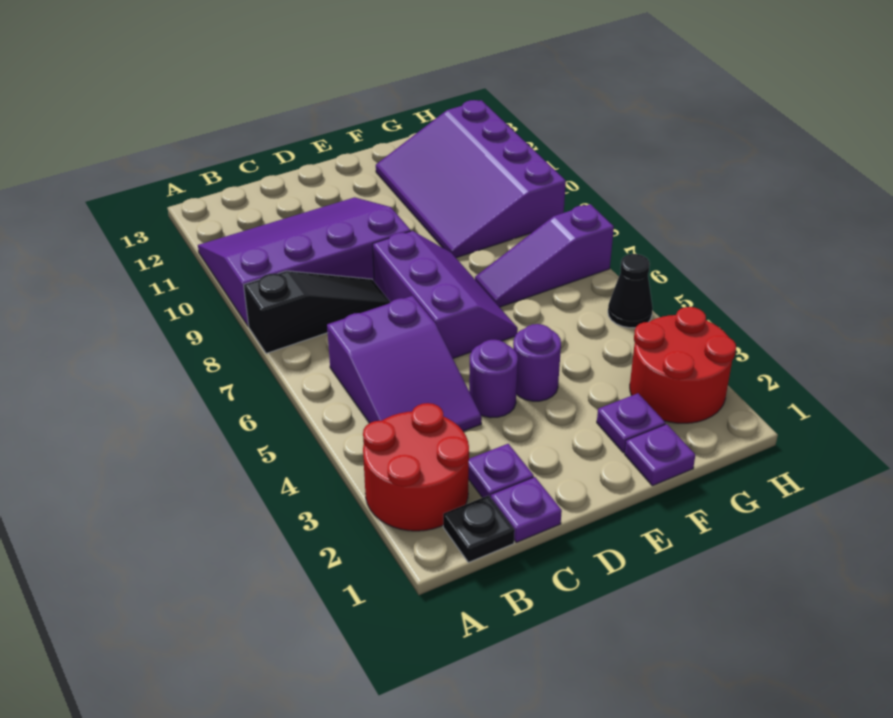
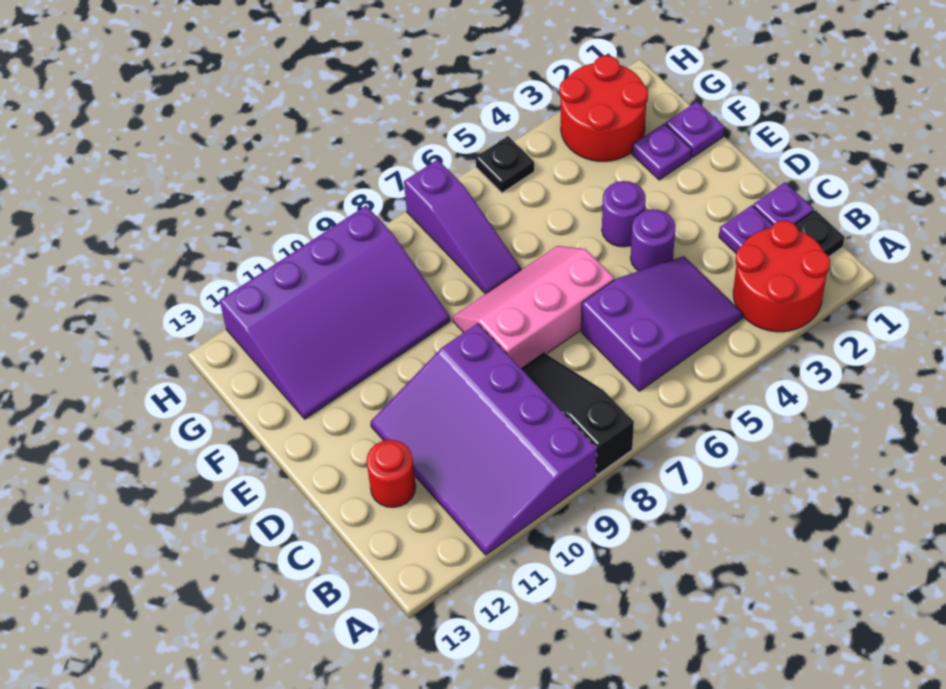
none -> red 1x1 round brick [367,440,416,507]
purple 2x3 slope [373,231,518,358] -> pink 2x3 slope [453,246,614,368]
black 1x1 cone [608,254,653,328] -> black 1x1 plate [476,136,534,193]

